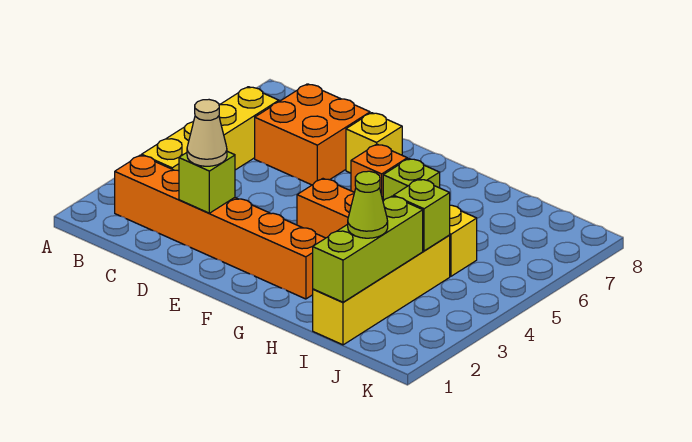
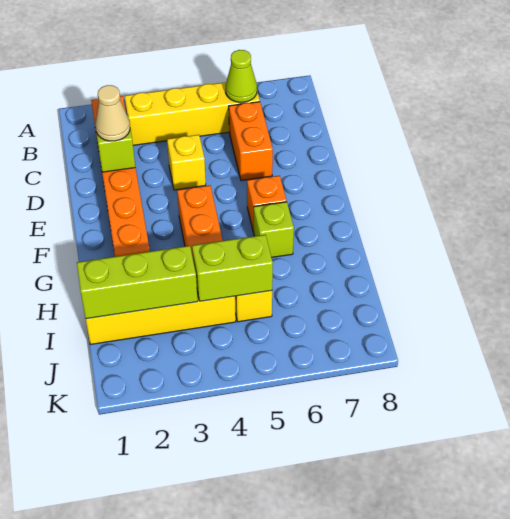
orange 2x2 brick [255,84,370,185] -> orange 1x2 brick [229,102,273,181]
yellow 1x1 brick [346,113,402,173] -> yellow 1x1 brick moved to [167,135,206,190]
lime 1x1 cone [348,171,388,238] -> lime 1x1 cone moved to [226,50,257,102]
lime 1x1 brick [394,179,450,251] -> lime 1x2 brick [192,235,273,301]

